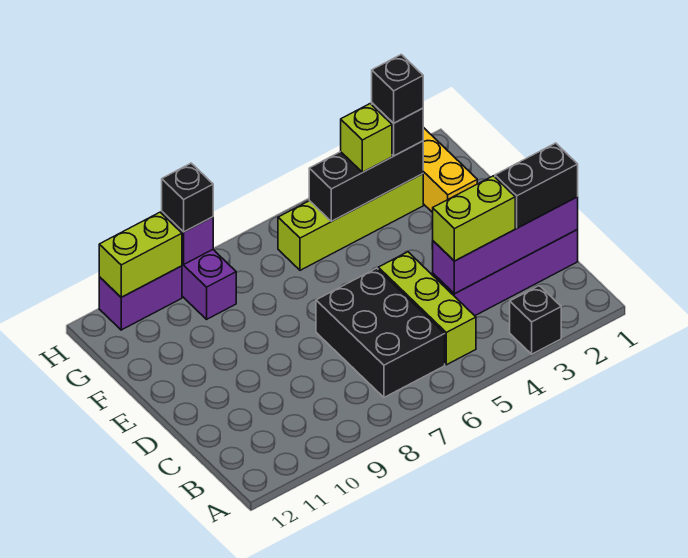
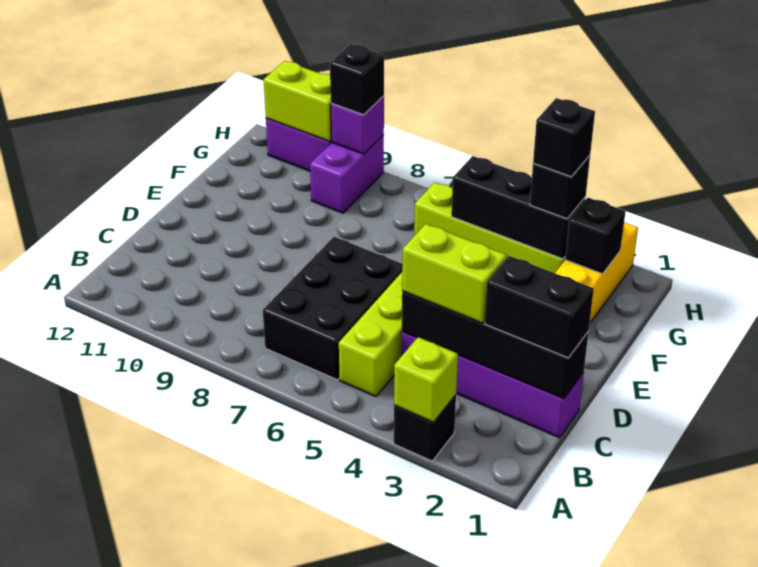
purple 1x4 brick [433,197,578,294] -> black 1x4 brick [402,291,589,399]
none -> black 1x1 brick [565,198,626,274]
lime 1x1 brick [341,104,392,172] -> lime 1x1 brick moved to [394,337,458,422]

